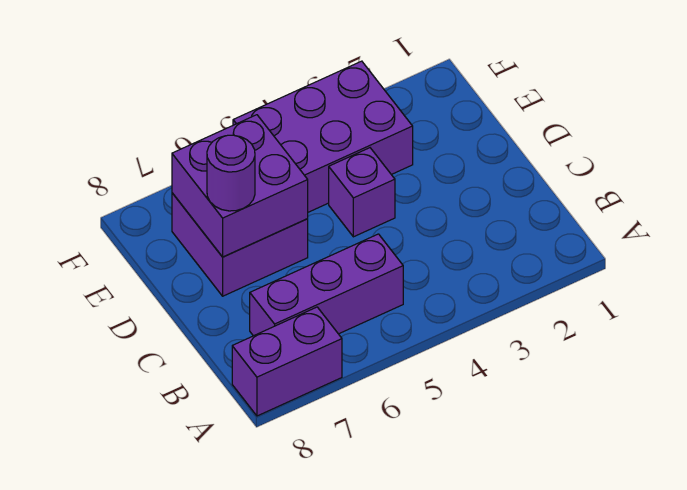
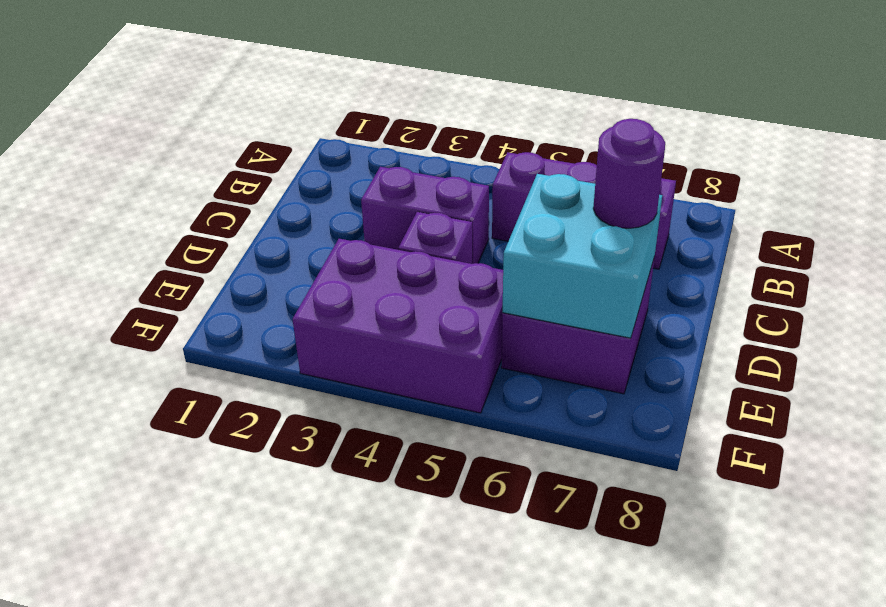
purple 1x2 brick [232,307,342,416] -> purple 1x2 brick moved to [361,167,489,264]
purple 2x2 brick [172,115,308,257] -> cyan 2x2 brick [502,174,662,338]

